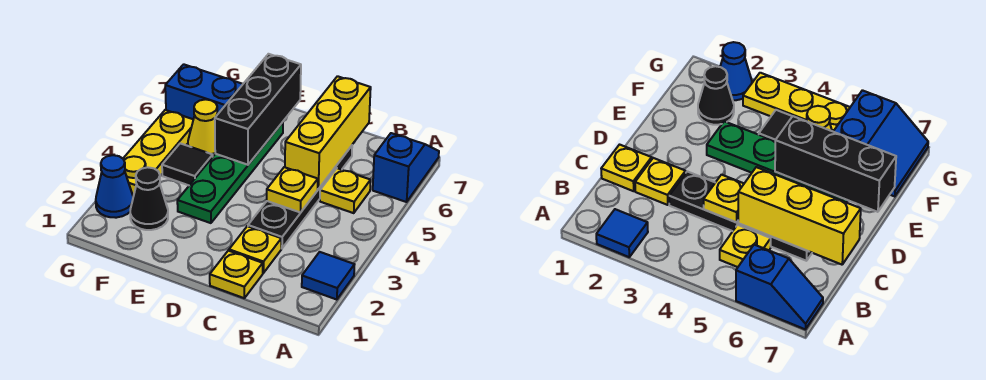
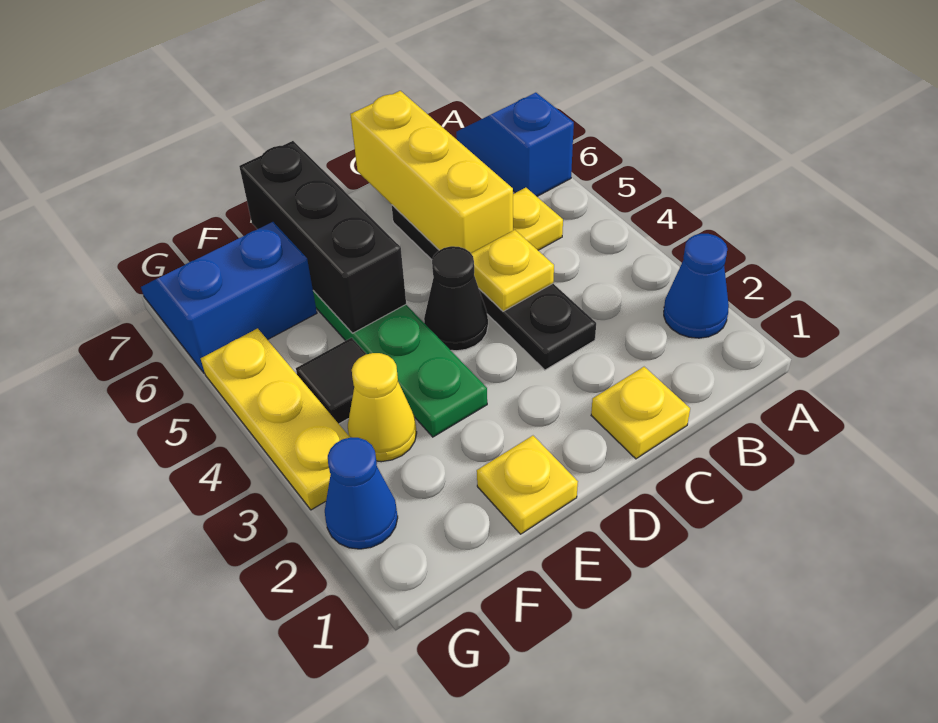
blue 1x1 tile [302,252,355,300] -> blue 1x1 cone [664,234,729,338]
yellow 1x1 plate [229,226,281,273] -> yellow 1x1 plate moved to [477,436,578,534]
black 1x1 cone [130,167,168,230] -> black 1x1 cone moved to [424,246,488,351]
yellow 1x1 cone [188,99,217,156] -> yellow 1x1 cone moved to [348,353,417,462]

